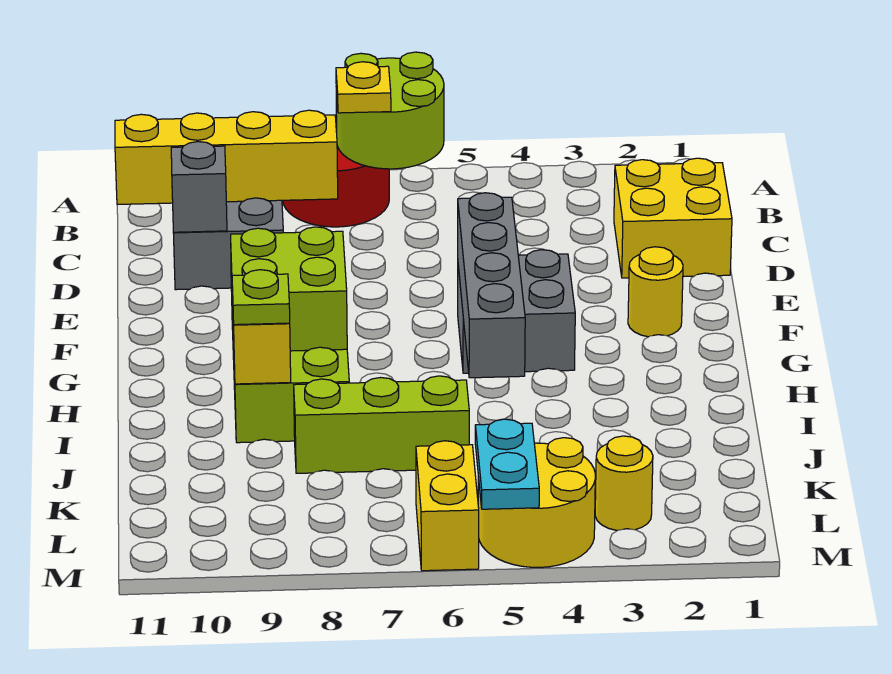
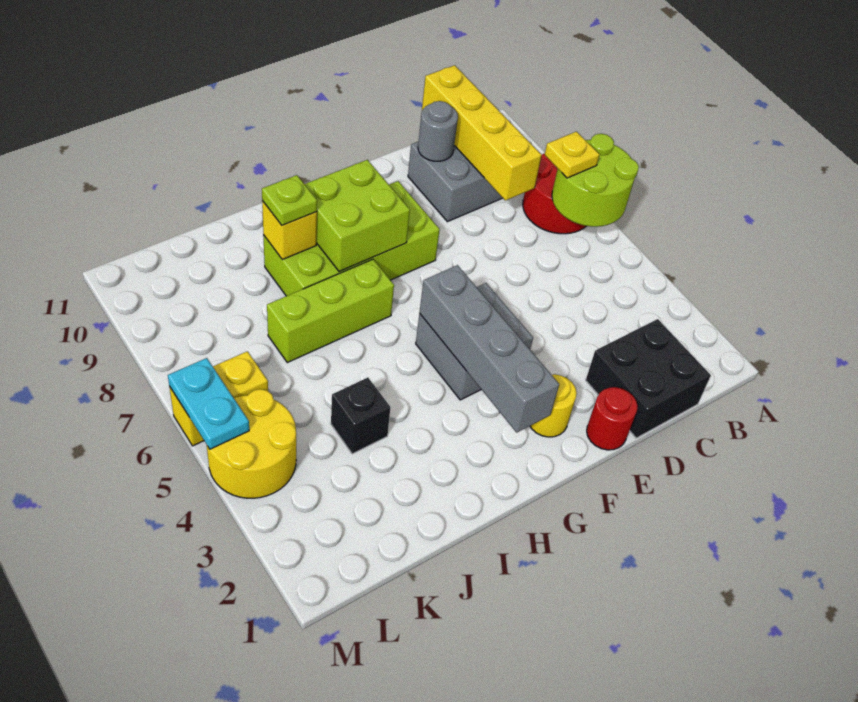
yellow 2x2 brick [614,158,732,278] -> black 2x2 brick [586,319,711,438]
grey 1x1 brick [171,142,227,232] -> grey 1x1 round brick [418,101,458,161]
none -> red 1x1 round brick [587,387,638,450]
grey 1x4 brick [458,193,525,378] -> grey 1x4 brick turned to [419,265,559,432]
none -> black 1x1 brick [331,378,390,454]
lime 1x3 brick [294,376,469,473] -> lime 1x3 brick turned to [267,259,394,363]
yellow 1x1 round brick [595,436,653,531] -> none
cyan 1x2 plate [475,419,539,509] -> cyan 1x2 plate turned to [168,358,249,449]

